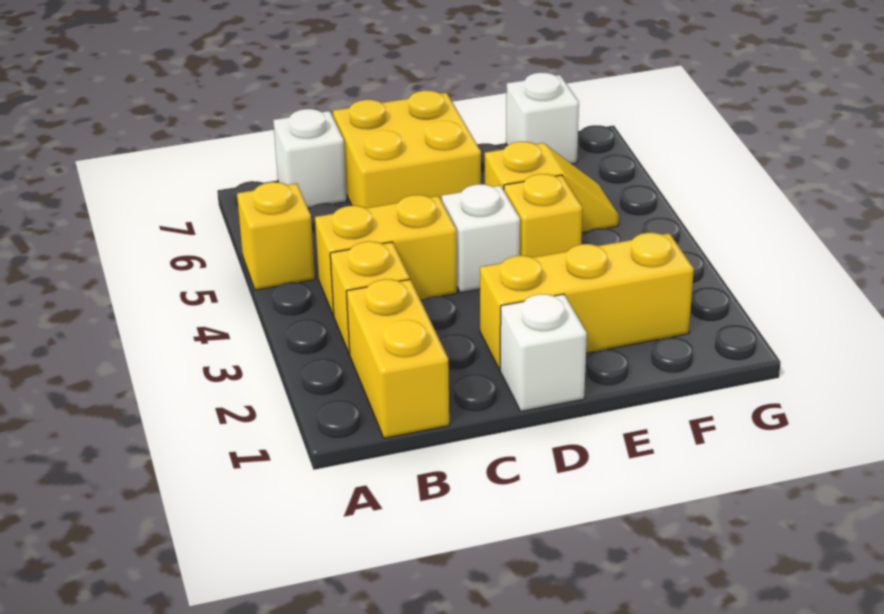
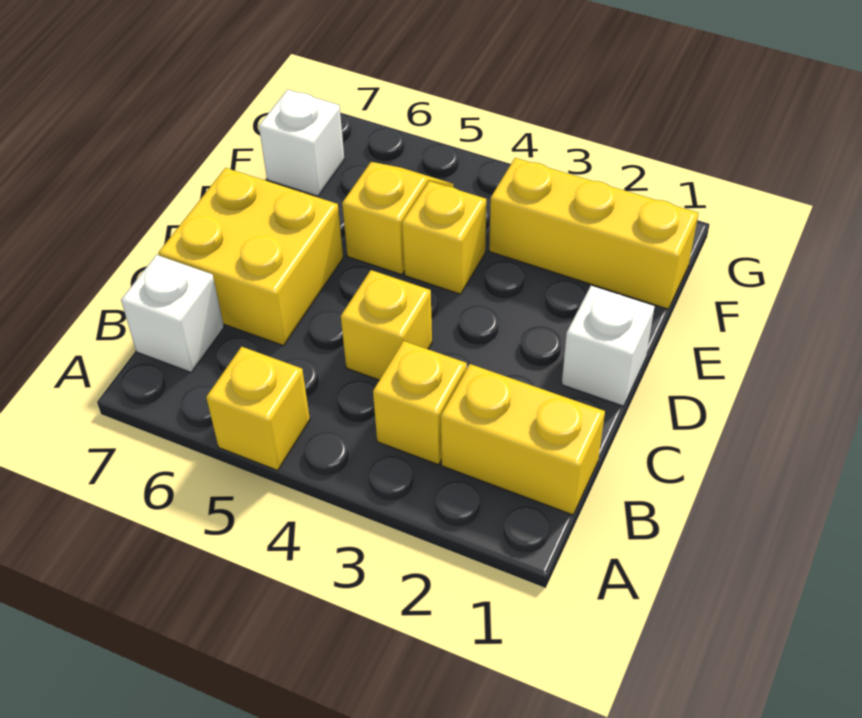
yellow 1x2 brick [315,195,457,315] -> yellow 1x1 brick [341,270,432,380]
yellow 1x3 brick [480,233,694,370] -> yellow 1x3 brick turned to [489,158,698,309]
white 1x1 brick [442,184,520,293] -> none

